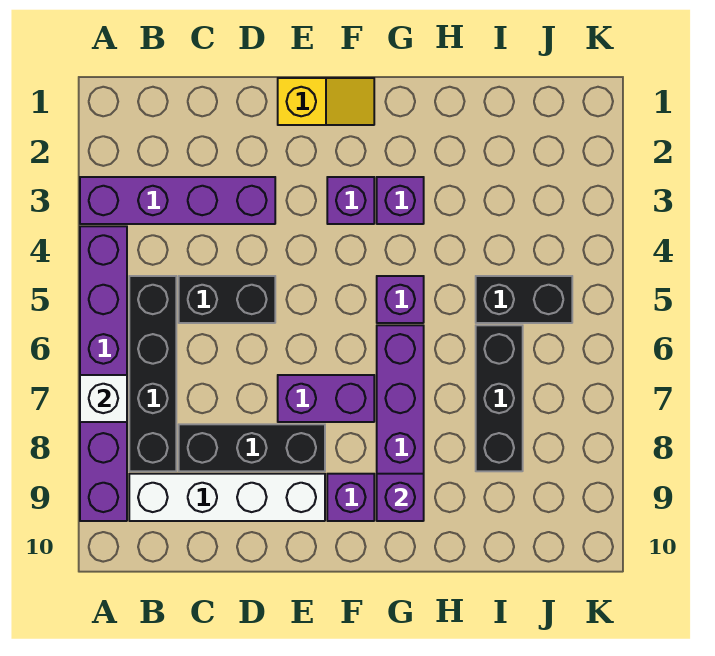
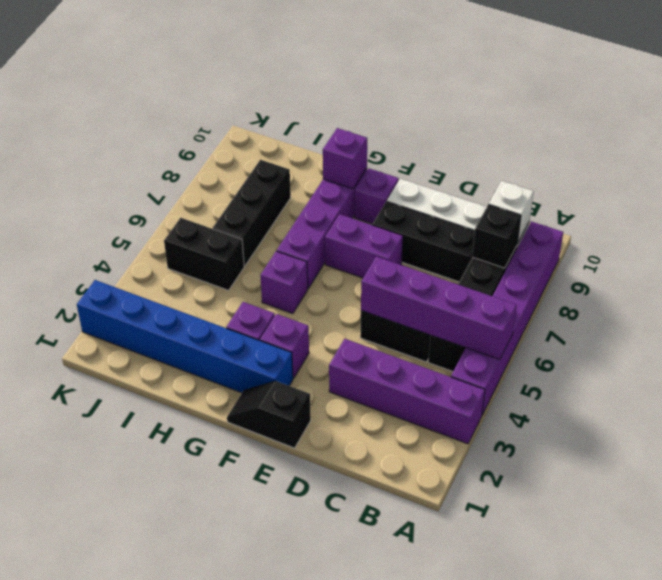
none -> purple 1x4 brick [361,257,517,360]
white 1x1 brick [80,375,127,422] -> white 1x1 brick moved to [489,181,534,243]
none -> black 1x1 brick [472,205,521,268]
yellow 1x2 slope [278,78,374,125] -> black 1x2 slope [227,381,311,448]
none -> blue 1x6 brick [77,280,293,393]

